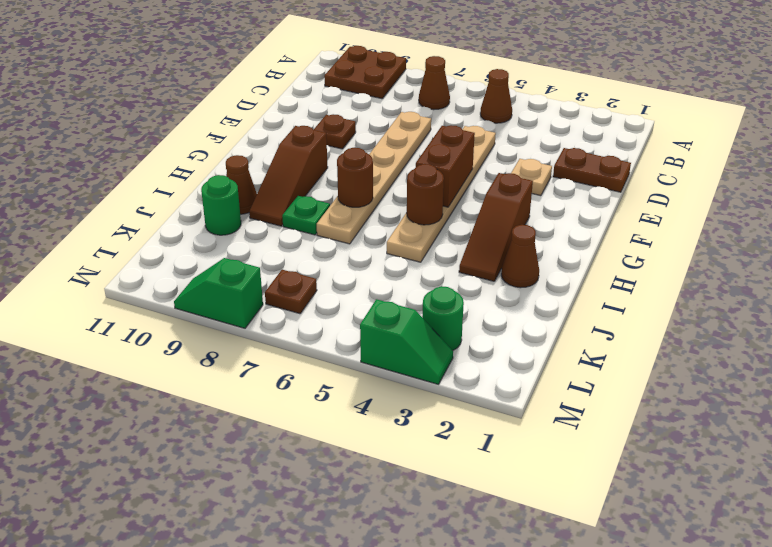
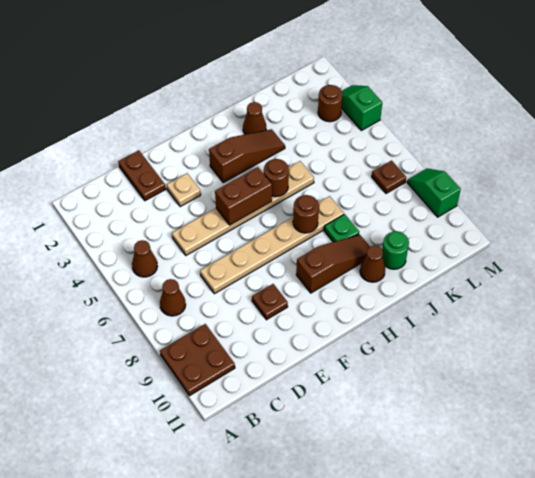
green 1x1 round brick [422,286,464,351] -> brown 1x1 round brick [318,85,343,122]
green 1x2 slope [174,258,263,328] -> green 1x2 slope turned to [407,168,461,217]

